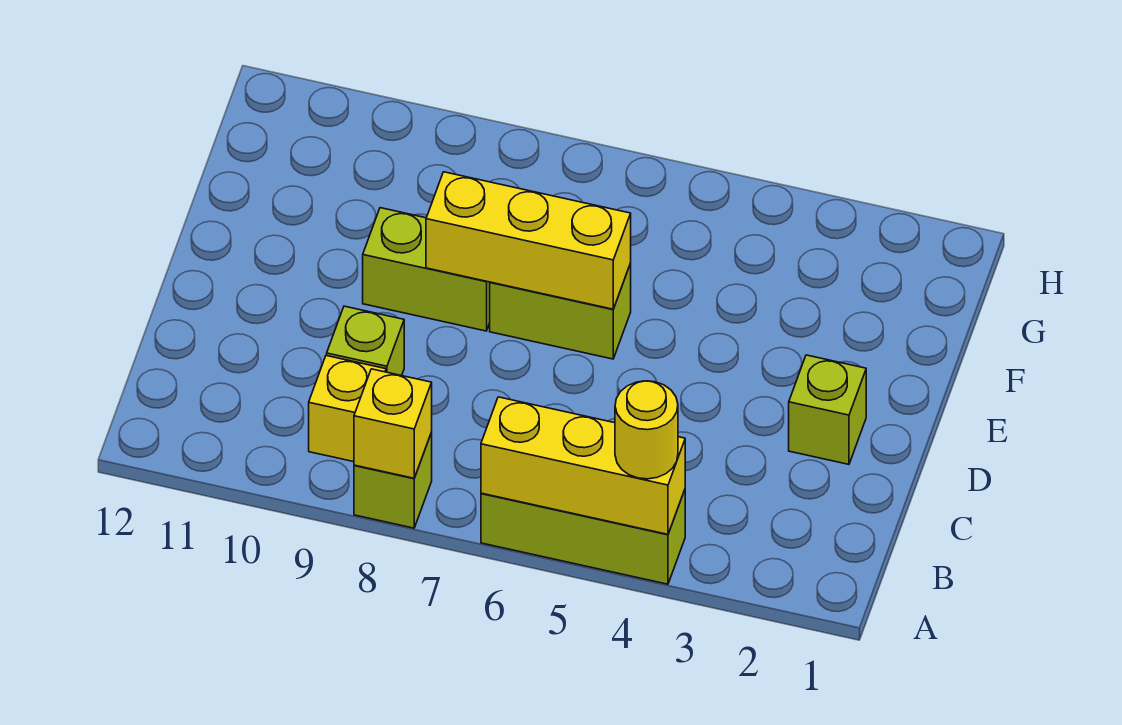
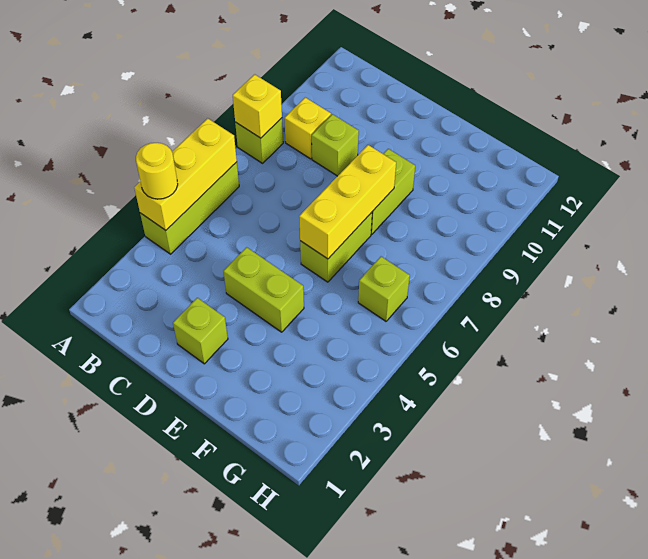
none -> lime 1x2 brick [224,247,304,332]
none -> lime 1x1 brick [358,257,410,321]

